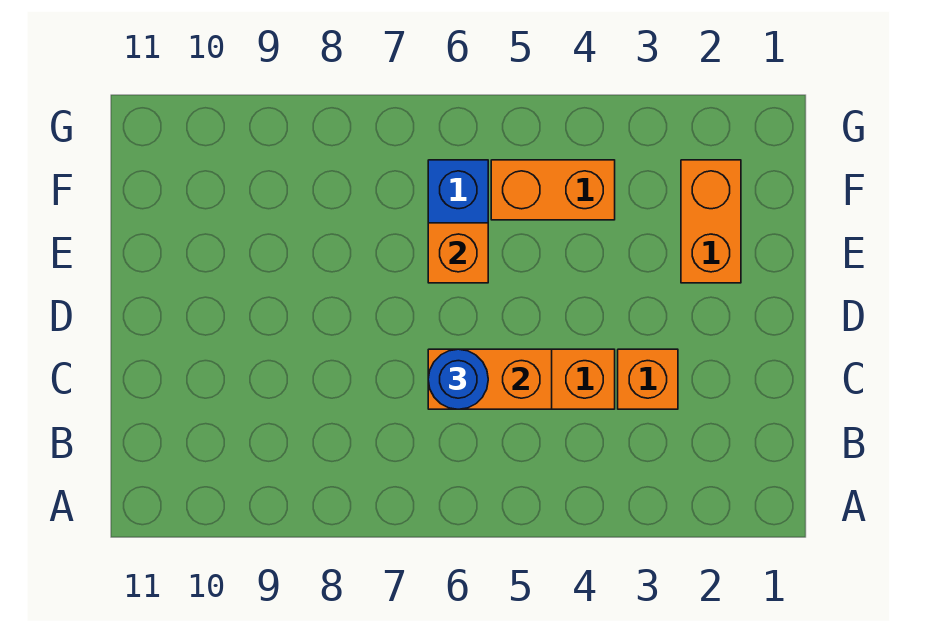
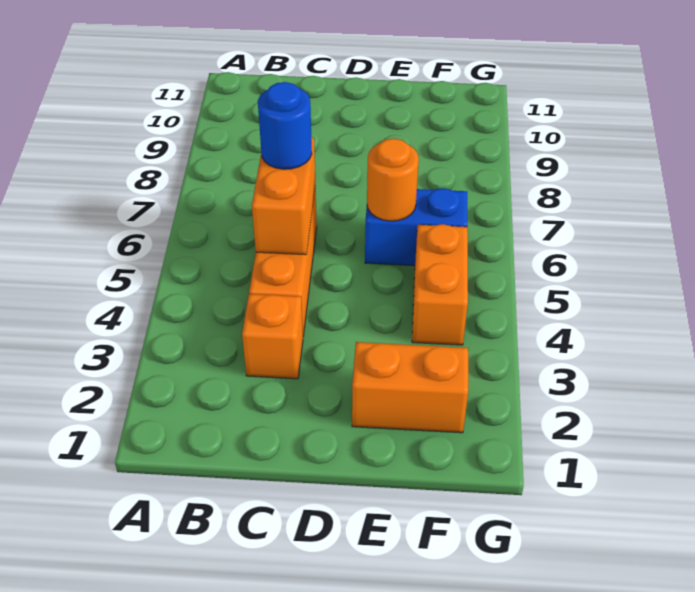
orange 1x1 brick [428,223,488,283] -> orange 1x1 round brick [367,138,419,221]

